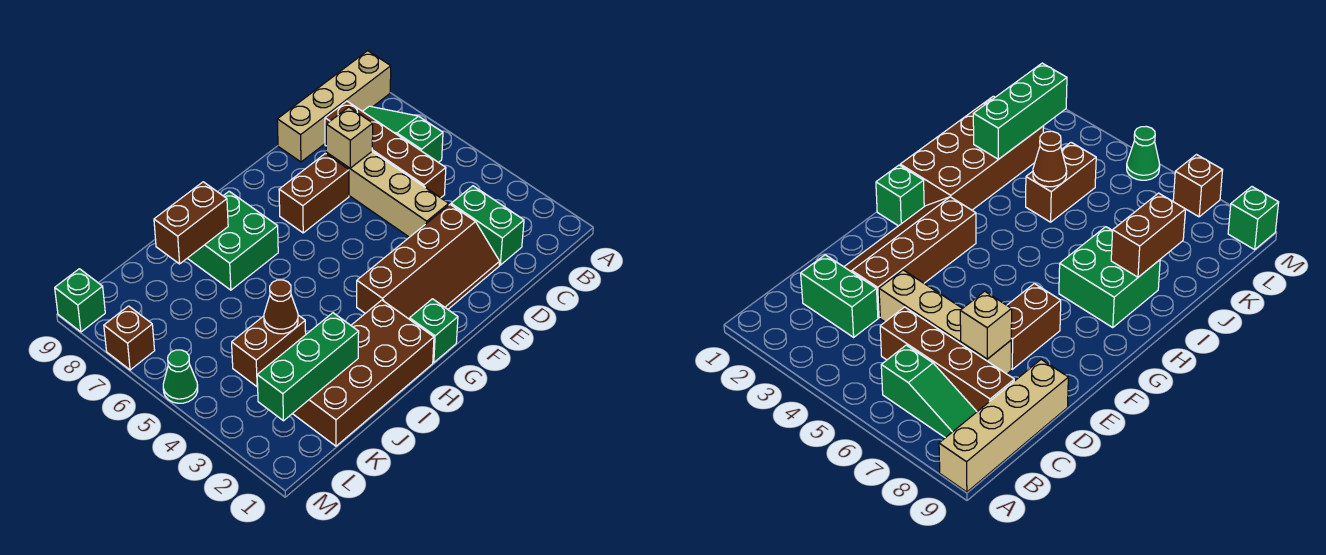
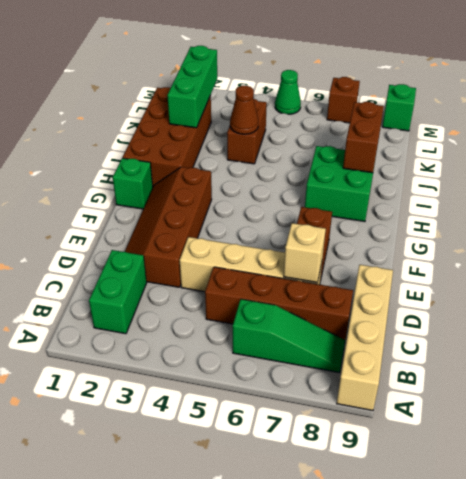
green 1x2 brick [451,186,524,265] -> green 1x2 brick turned to [89,250,147,334]

